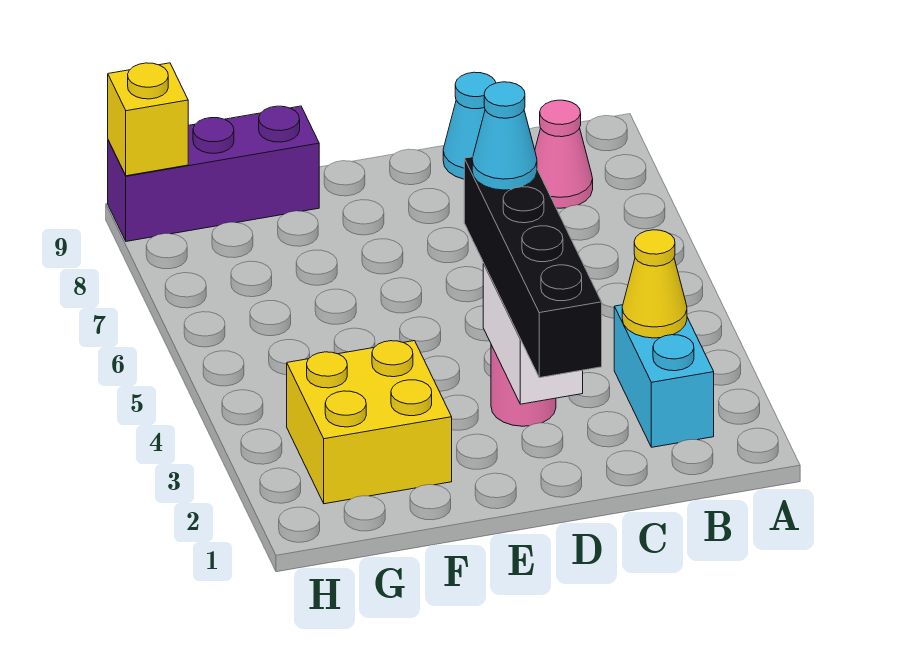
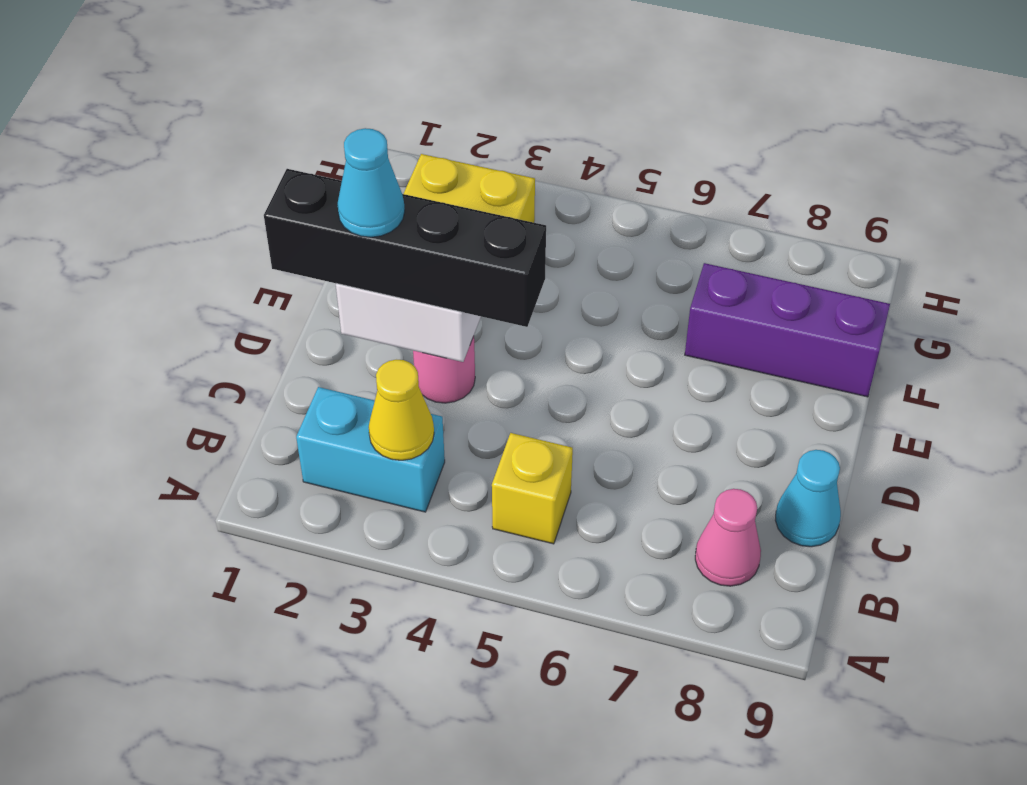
cyan 1x1 cone [472,82,537,190] -> cyan 1x1 cone moved to [337,128,405,237]
purple 1x3 brick [108,106,319,241] -> purple 1x3 brick turned to [685,263,890,397]
yellow 1x1 brick [108,63,188,176] -> yellow 1x1 brick moved to [492,433,573,544]

